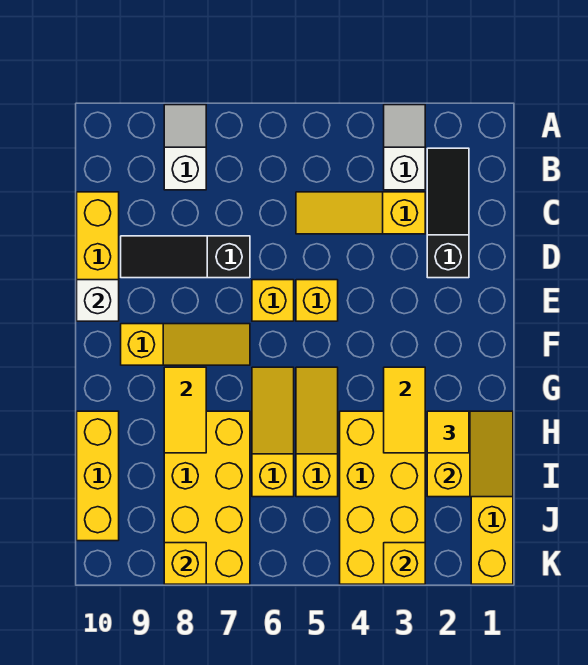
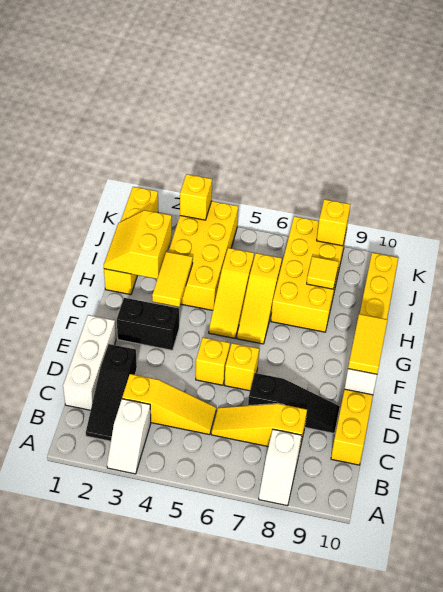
none -> white 1x3 brick [63,315,116,410]
none -> black 1x2 brick [117,298,179,350]
yellow 1x3 slope [121,324,250,365] -> yellow 1x3 slope moved to [211,404,307,448]
yellow 1x2 tile [164,367,206,453] -> yellow 1x2 tile moved to [348,314,388,374]
yellow 1x1 tile [427,411,469,453] -> yellow 1x1 tile moved to [307,257,339,289]

